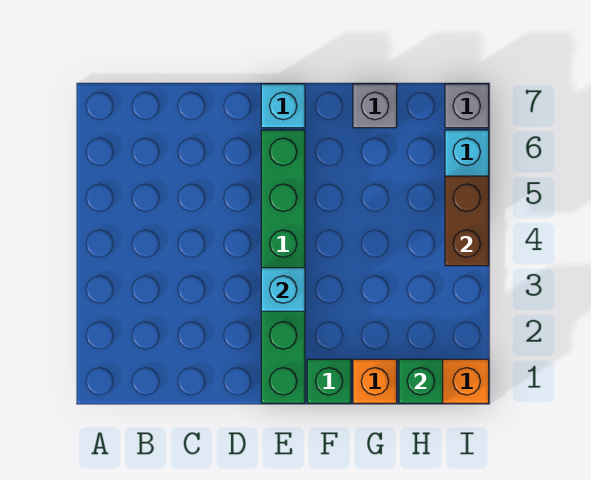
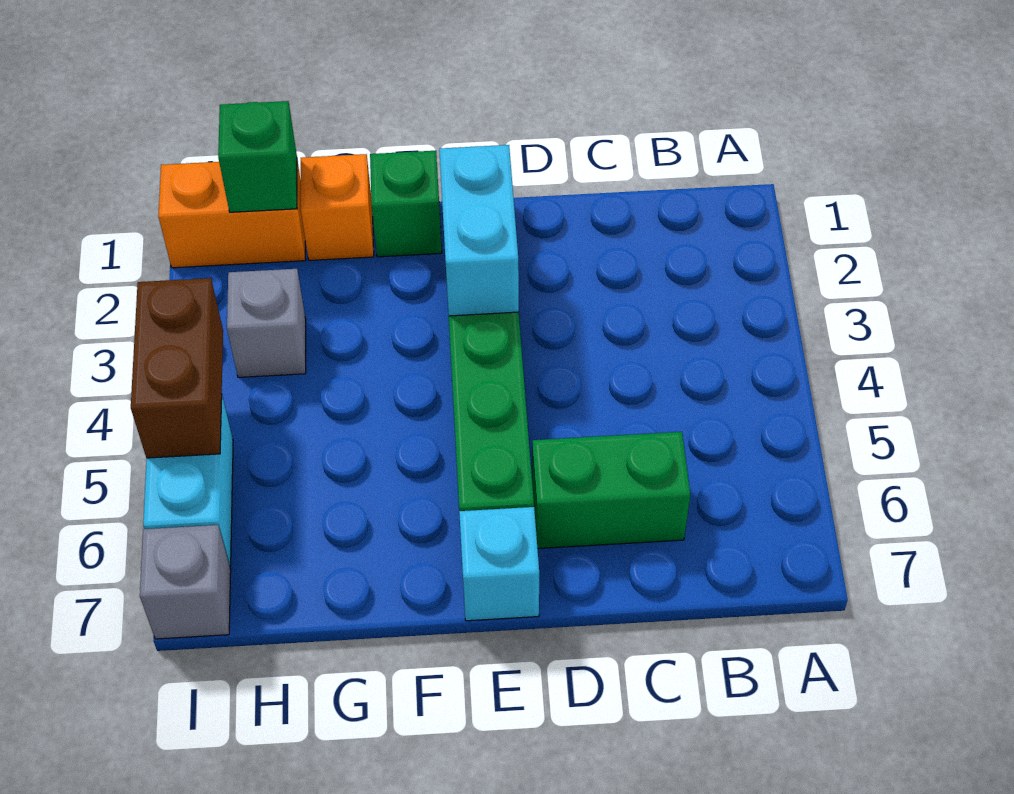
none -> green 1x2 brick [532,432,690,549]
cyan 1x1 brick [261,268,305,311] -> cyan 1x2 brick [439,145,519,316]
grey 1x1 brick [353,84,397,128] -> grey 1x1 brick moved to [227,269,306,377]

